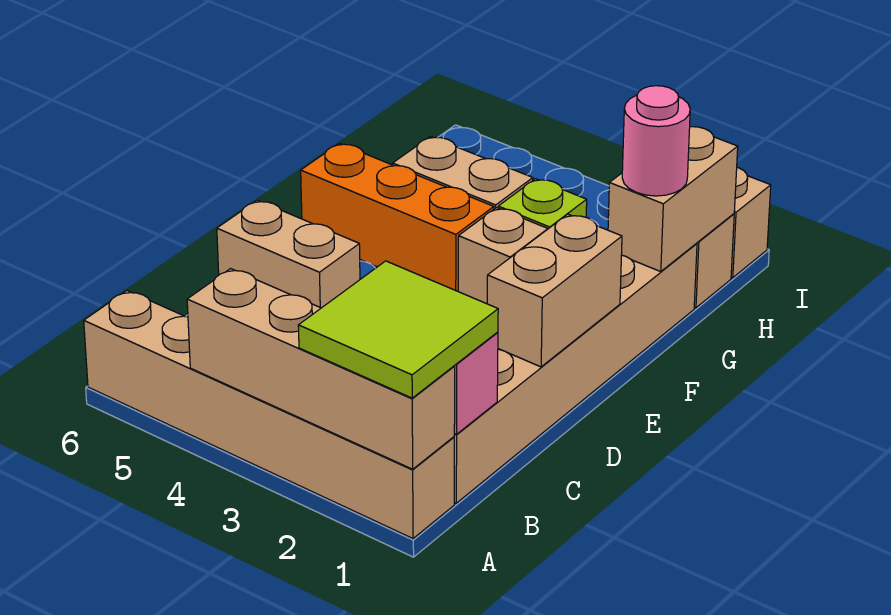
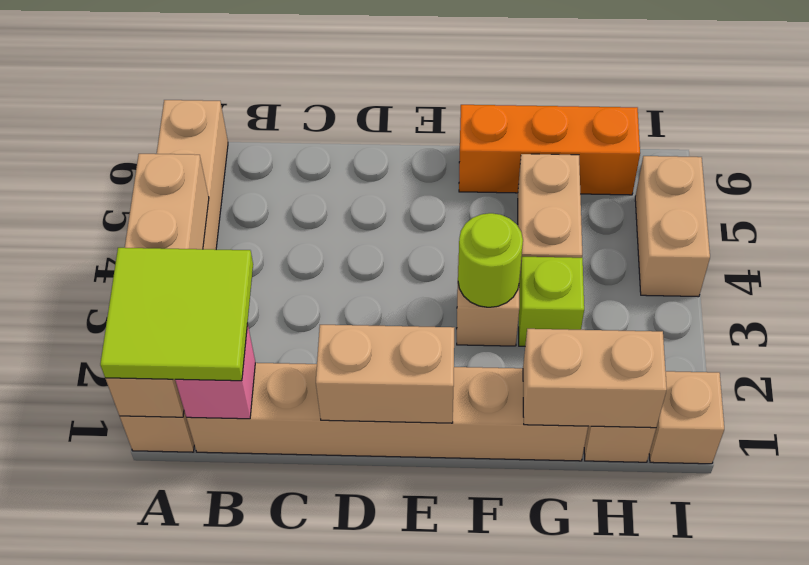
tan 1x2 brick [217,200,360,308] -> tan 1x2 brick moved to [635,156,710,297]
none -> lime 1x1 round brick [458,213,523,307]
orange 1x3 brick [301,143,494,291] -> orange 1x3 brick turned to [459,105,640,195]
pink 1x1 round brick [622,86,690,196] -> none

